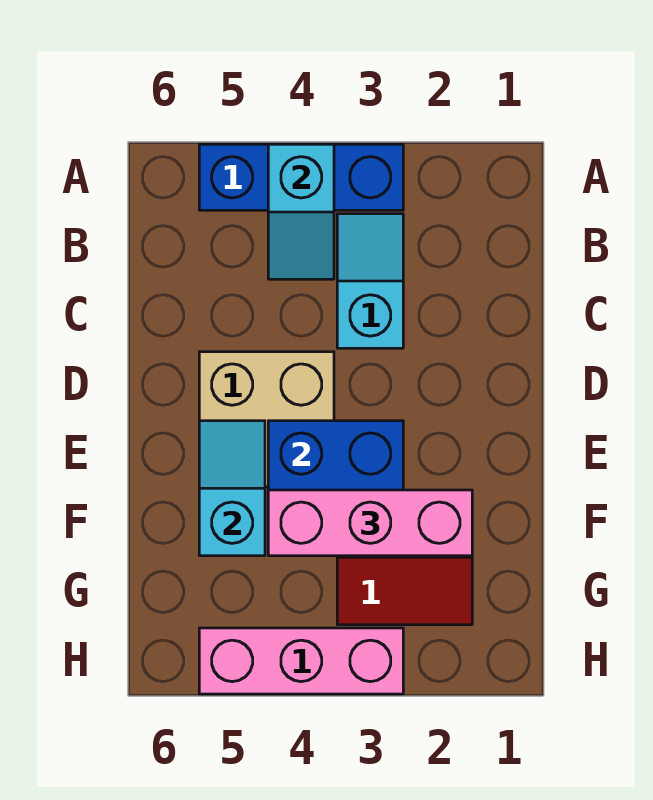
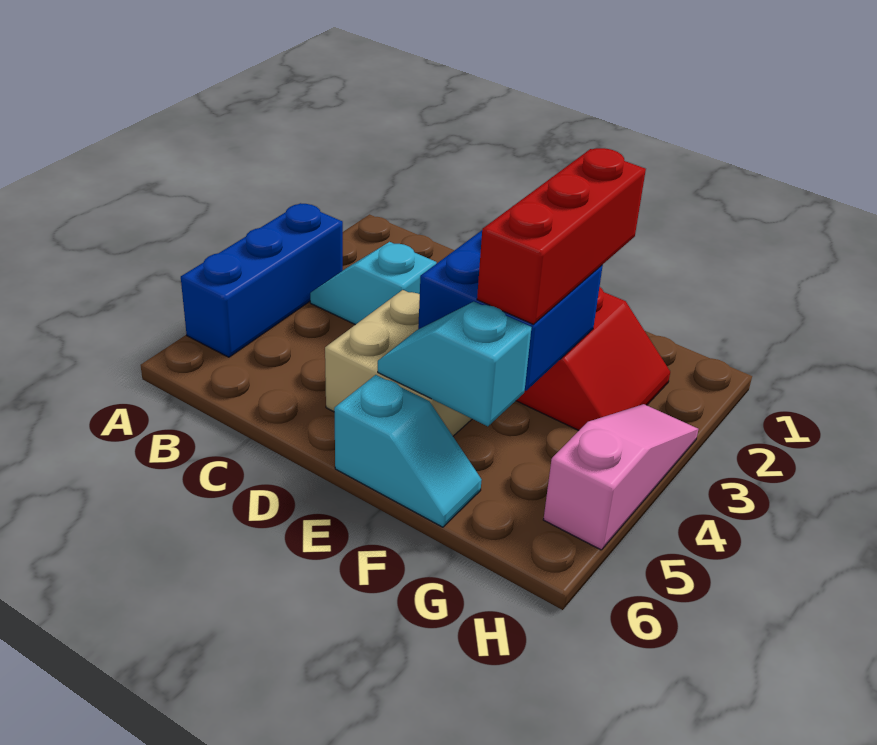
cyan 1x2 slope [268,144,334,279] -> cyan 1x2 slope moved to [334,375,482,527]
pink 1x3 brick [268,490,472,556] -> red 1x3 brick [477,148,646,324]
pink 1x3 brick [199,628,403,694] -> pink 1x3 slope [543,404,699,550]

